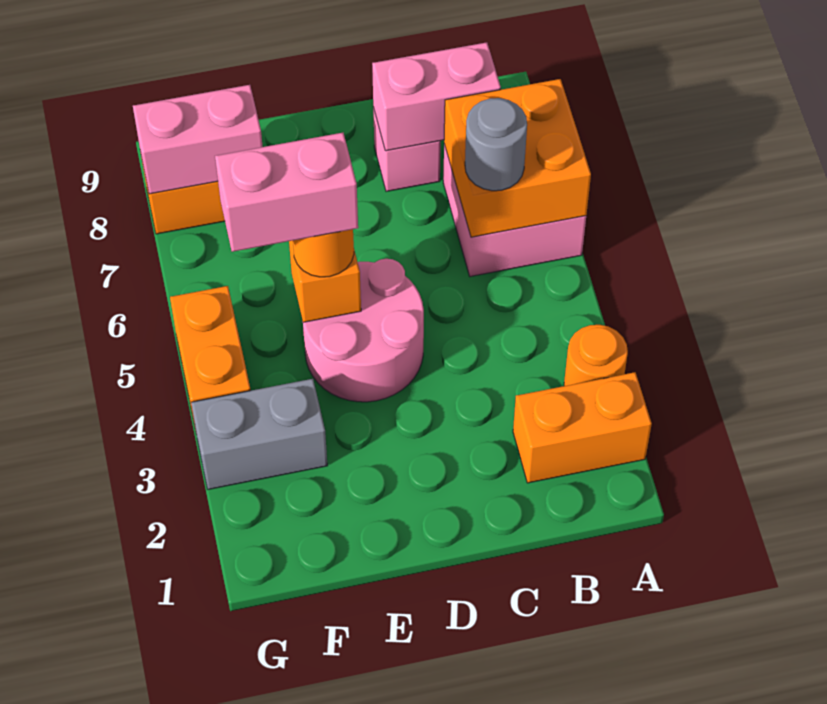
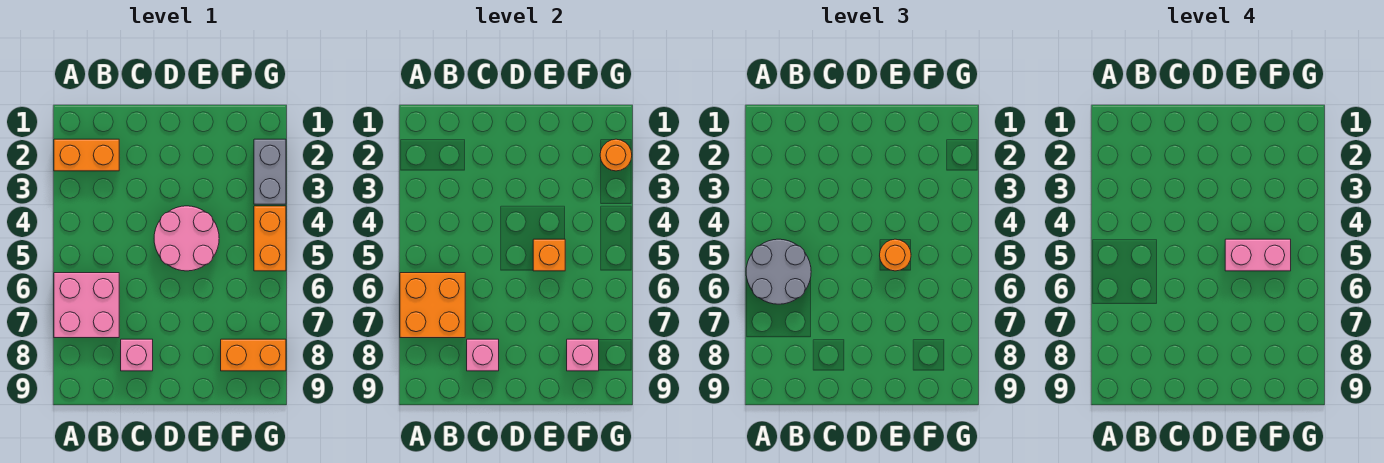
orange 1x1 round brick [564,325,628,386] -> orange 1x1 round brick moved to [600,139,632,171]
grey 1x1 round brick [465,98,527,191] -> grey 2x2 round brick [746,239,811,304]
pink 1x2 brick [372,42,501,151] -> pink 1x1 brick [467,339,499,371]
grey 1x2 brick [191,379,328,489] -> grey 1x2 brick turned to [254,139,286,204]
pink 1x2 brick [133,85,263,194] -> pink 1x1 brick [567,339,599,371]

